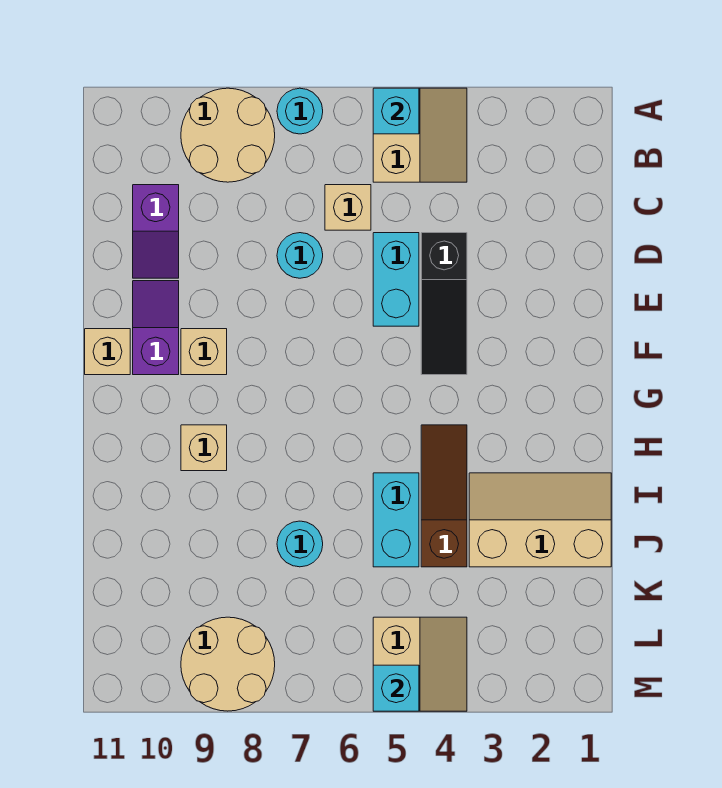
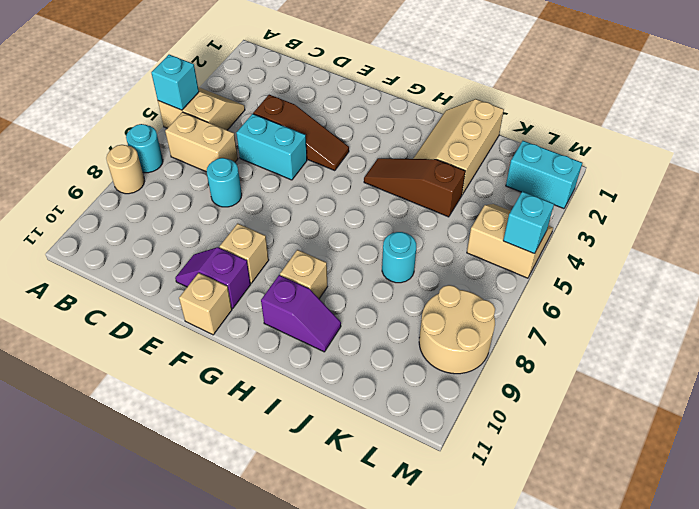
tan 2x2 round brick [181,88,275,182] -> tan 1x1 round brick [106,145,145,194]
tan 1x1 brick [325,185,371,230] -> tan 1x2 brick [165,112,238,172]
purple 1x2 slope [133,185,179,278] -> purple 1x2 slope moved to [261,275,341,352]
black 1x3 slope [421,233,467,375] -> brown 1x3 slope [253,95,349,171]
cyan 1x2 brick [373,473,419,567] -> cyan 1x2 brick moved to [506,141,582,209]

